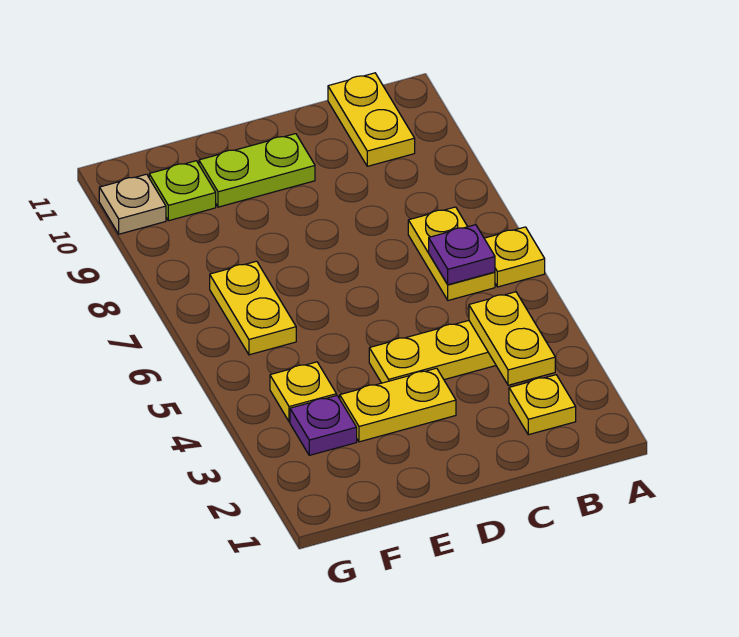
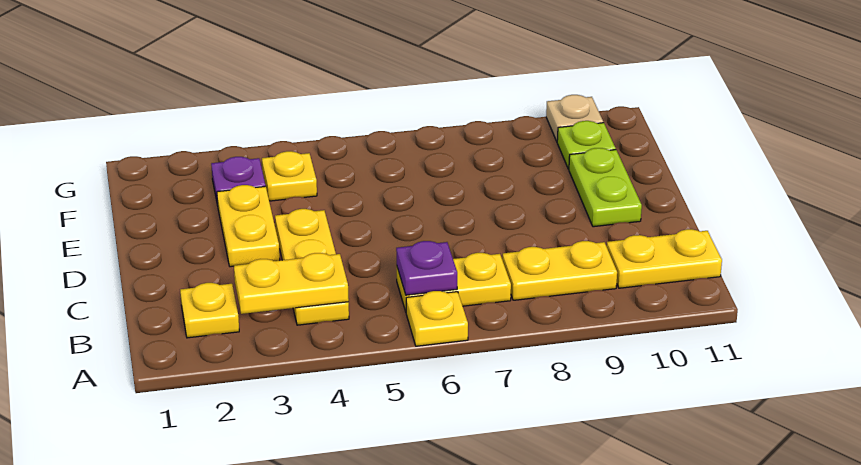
yellow 1x2 plate [210,261,296,355] -> yellow 1x2 plate moved to [502,241,617,300]

